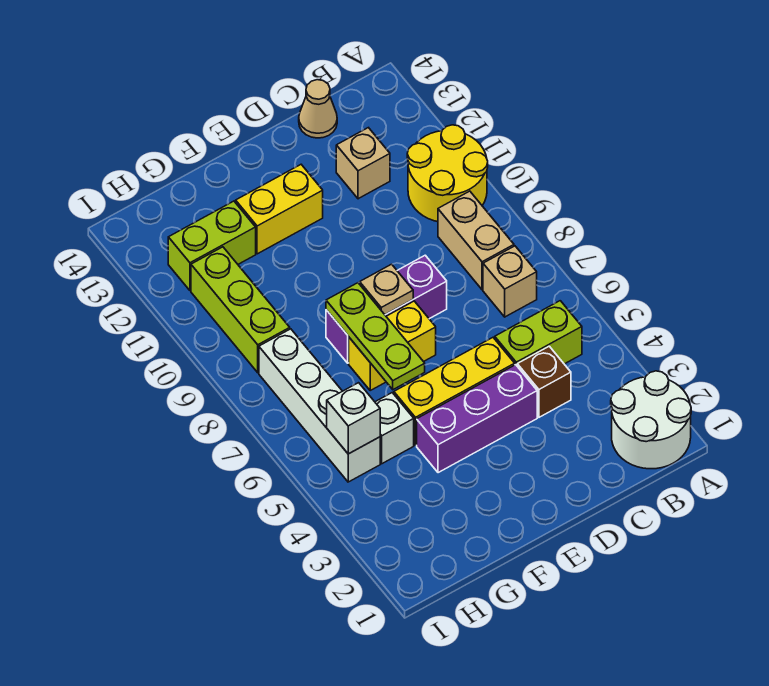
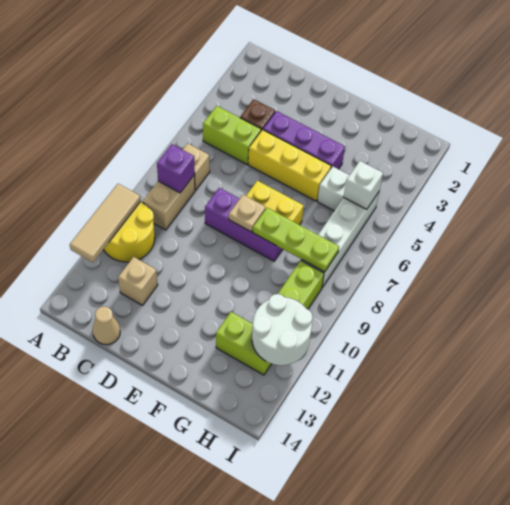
white 2x2 round brick [611,371,691,469] -> white 2x2 round brick moved to [252,294,313,365]
none -> tan 1x3 tile [70,184,141,262]
none -> purple 1x1 brick [157,144,195,193]
yellow 1x2 brick [236,165,323,254] -> none
lime 1x3 plate [326,283,425,390] -> lime 1x3 plate turned to [253,208,339,272]

